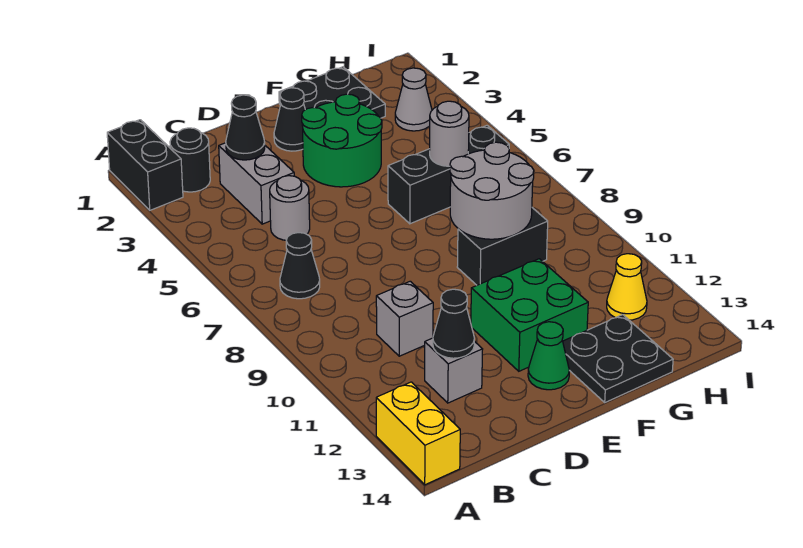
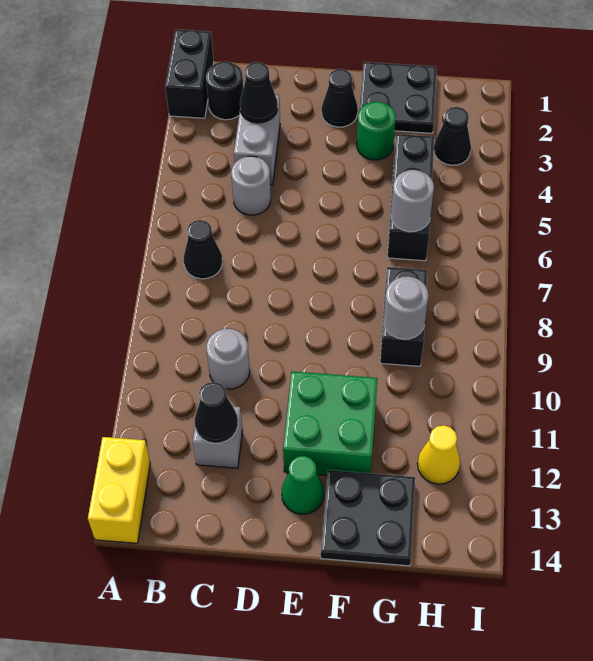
grey 1x1 brick [376,281,433,356] -> grey 1x1 round brick [206,329,250,389]
green 2x2 round brick [302,94,382,187] -> green 1x1 round brick [357,102,396,160]
black 1x3 brick [388,126,509,224] -> black 1x3 brick turned to [387,134,434,261]
grey 2x2 round brick [450,142,534,239] -> grey 1x1 round brick [384,276,429,339]
black 1x2 brick [457,208,548,285] -> black 1x2 brick turned to [380,267,428,366]
grey 1x1 cone [395,68,432,131] -> black 1x1 cone [434,107,471,165]

